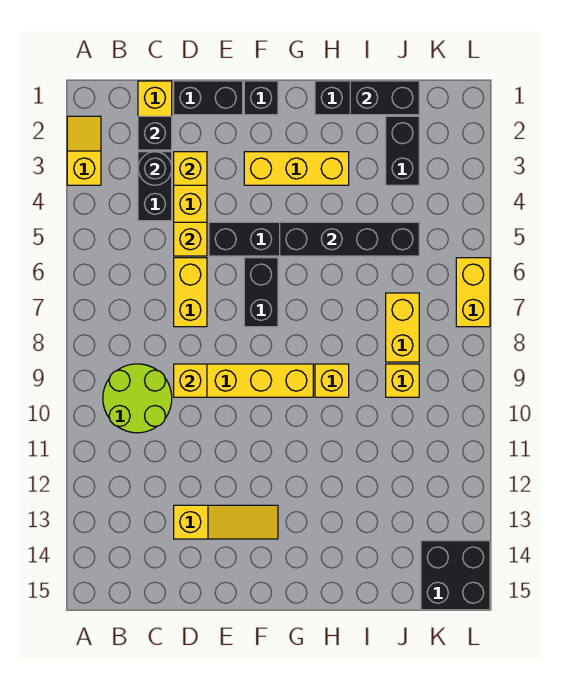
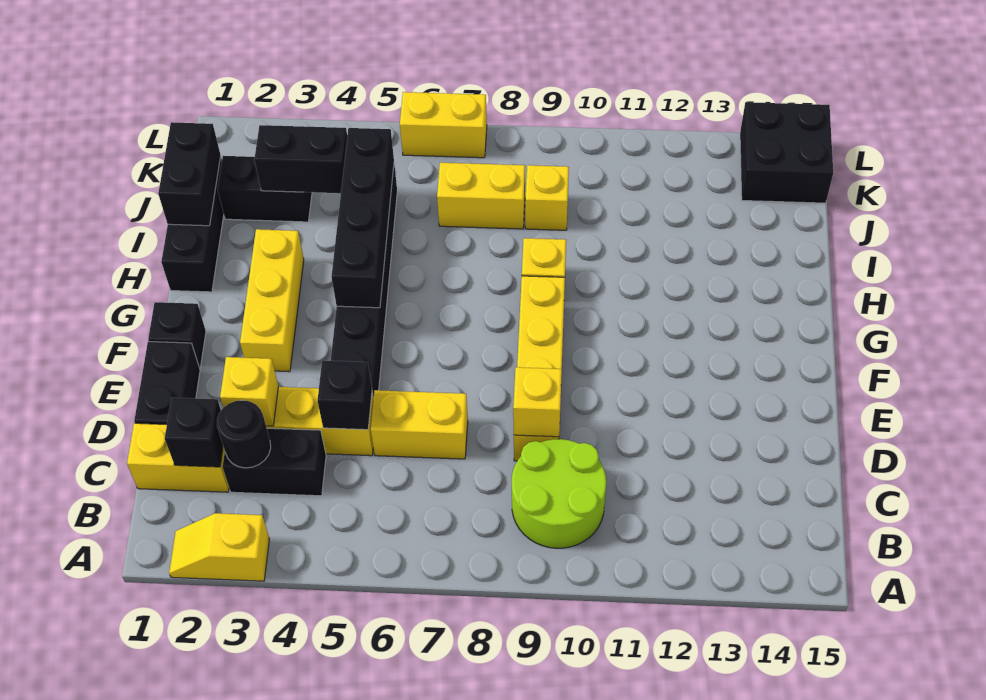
yellow 1x1 brick [174,222,207,256] -> black 1x1 brick [317,360,372,430]
yellow 1x3 slope [174,505,278,539] -> none
black 1x2 brick [244,258,278,327] -> black 1x2 brick moved to [254,125,347,193]

